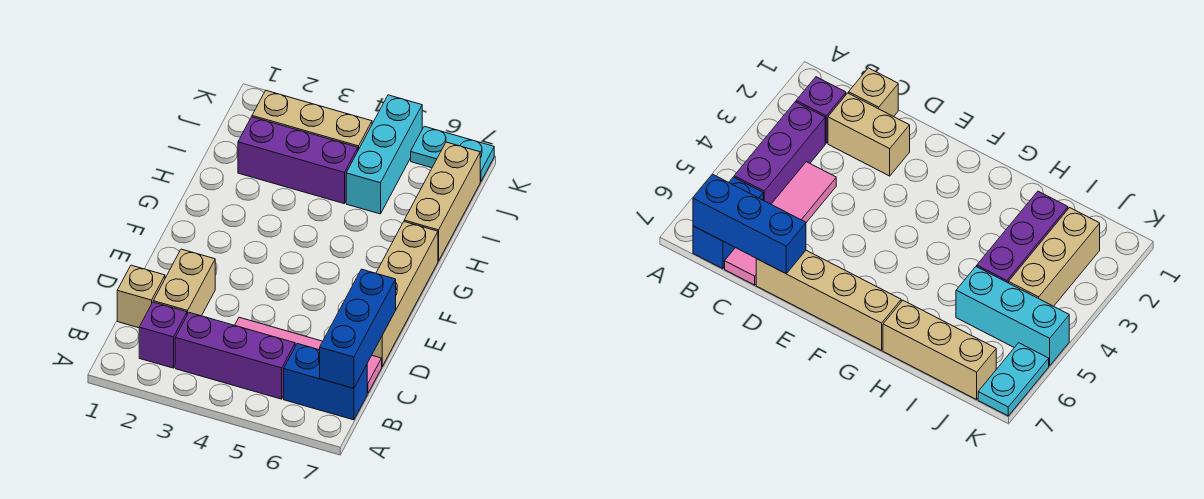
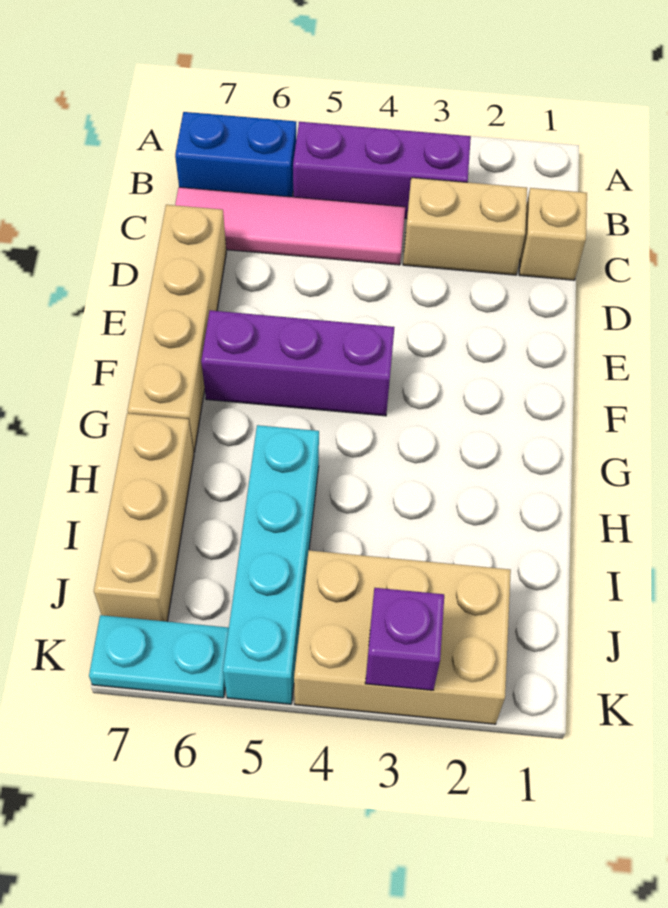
purple 1x1 brick [139,302,187,368] -> purple 1x1 brick moved to [365,588,444,690]
blue 1x3 brick [320,269,396,388] -> none
tan 1x2 brick [153,249,215,316] -> tan 1x2 brick turned to [403,178,527,275]
purple 1x3 brick [238,117,358,203] -> purple 1x3 brick moved to [201,310,394,416]
cyan 1x3 brick [346,95,422,214] -> cyan 1x4 brick [223,425,319,704]
tan 1x3 brick [252,90,372,150] -> tan 2x3 brick [294,551,511,724]

